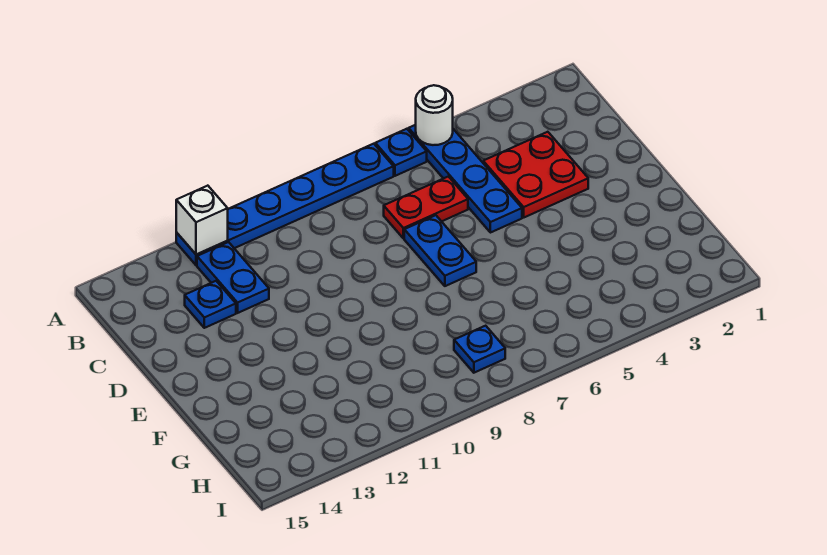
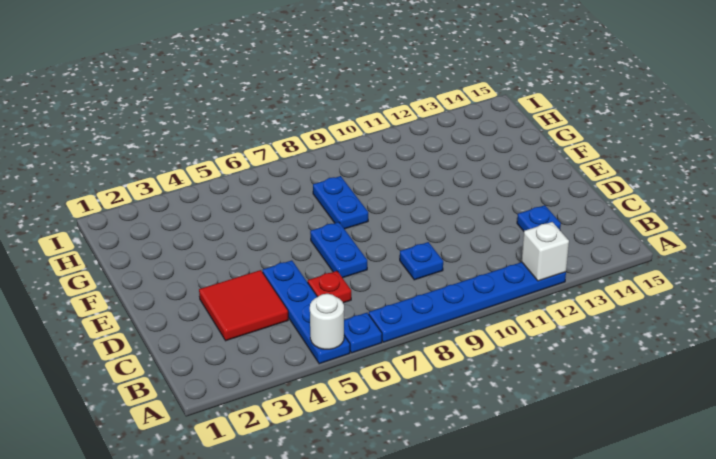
blue 1x2 plate [197,242,269,313] -> blue 1x2 plate moved to [313,176,368,229]
red 2x2 plate [483,132,588,217] -> red 2x2 tile [199,270,288,341]
red 1x2 plate [384,176,468,239] -> red 1x1 plate [308,271,351,303]
blue 1x1 plate [454,326,505,373] -> blue 1x1 plate moved to [400,242,443,280]

